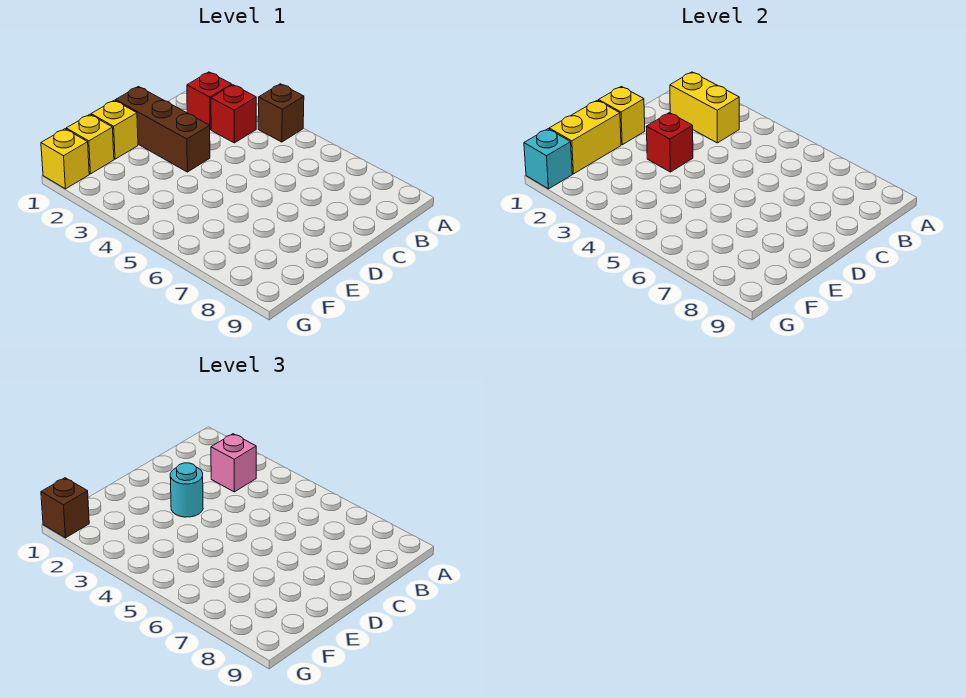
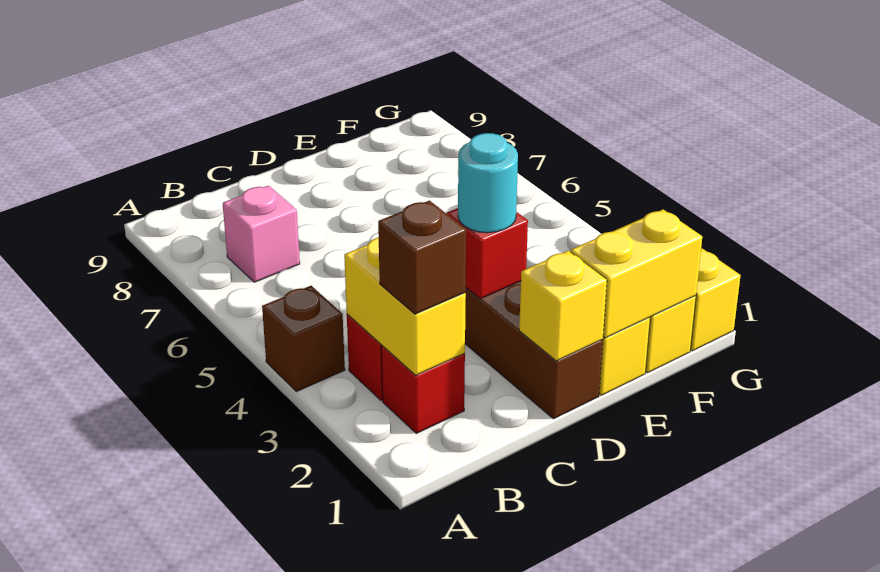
pink 1x1 brick [211,434,256,492] -> pink 1x1 brick moved to [223,185,300,282]
cyan 1x1 brick [524,129,572,189] -> none
brown 1x1 brick [41,478,89,538] -> brown 1x1 brick moved to [378,201,466,314]

